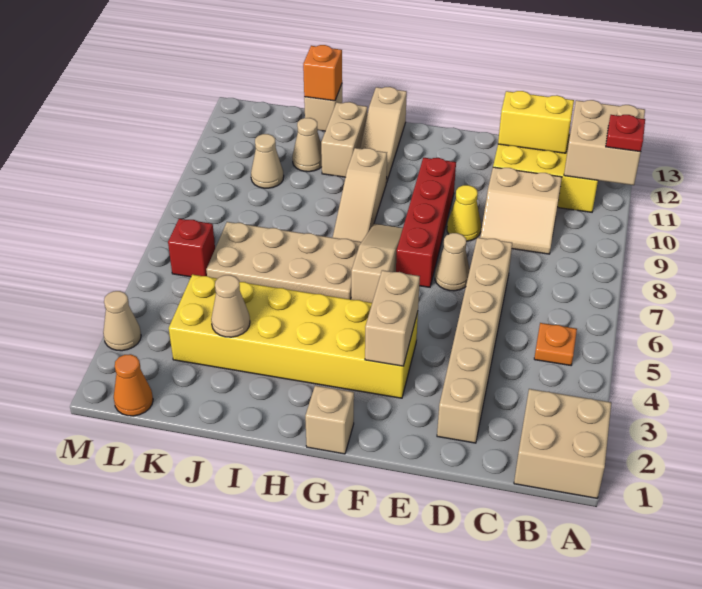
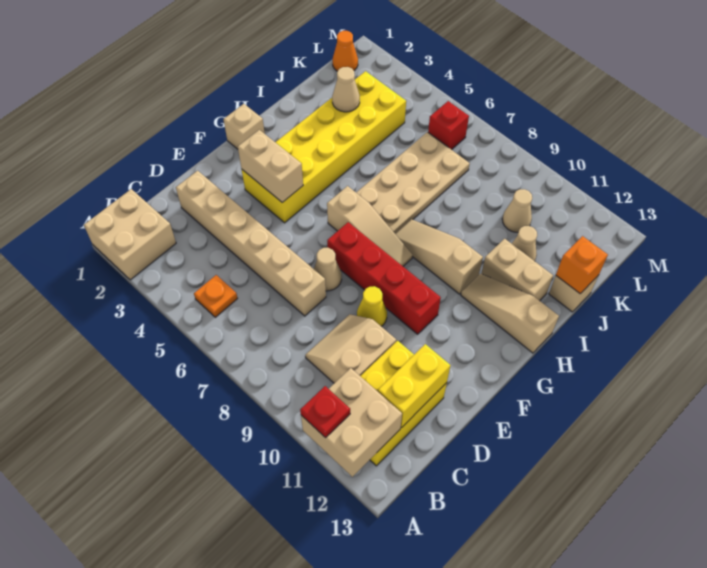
tan 1x1 cone [103,291,141,351] -> none

